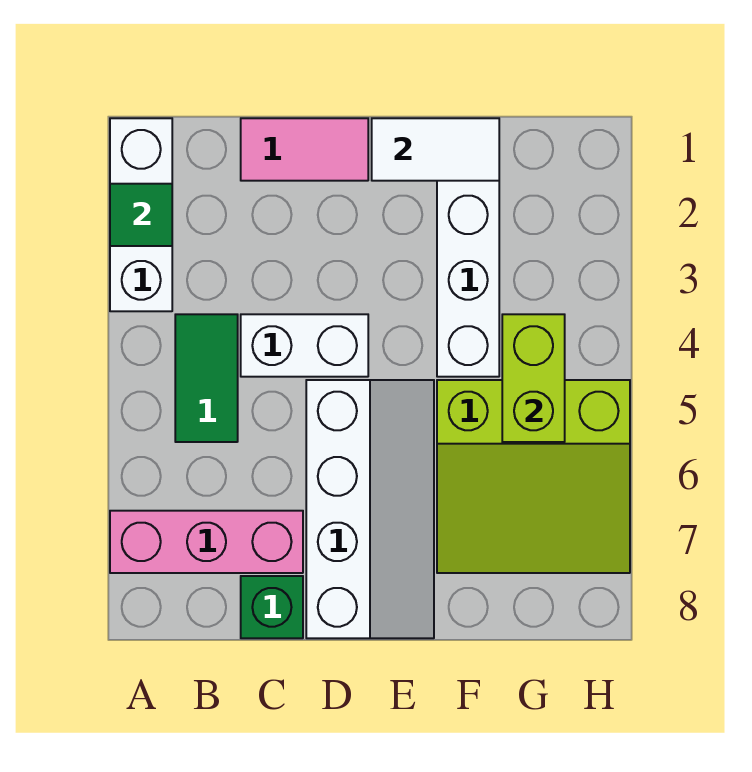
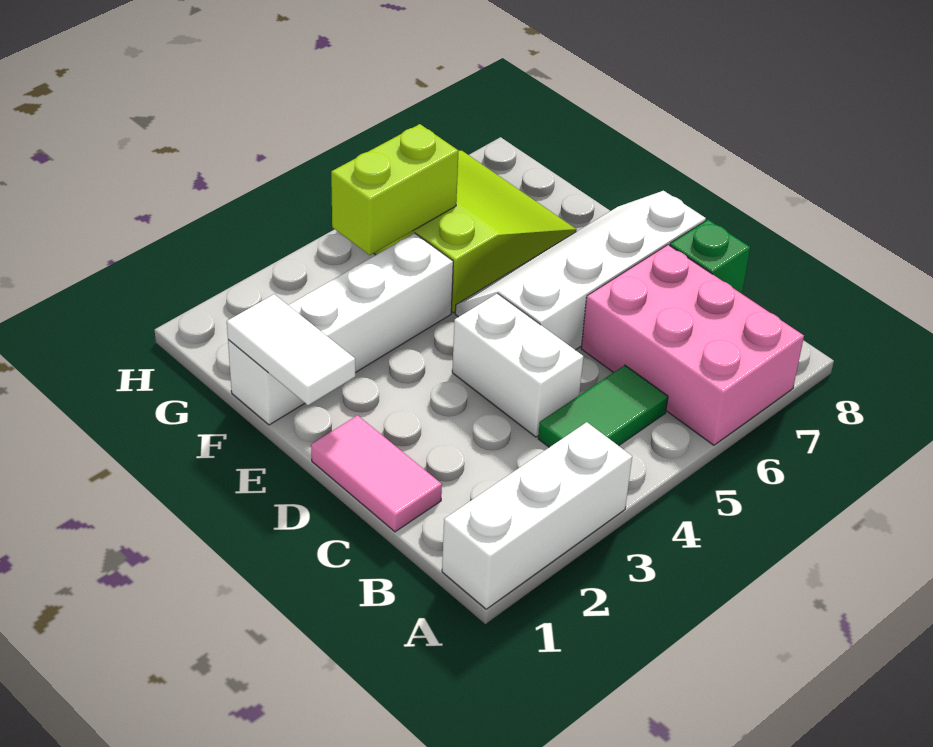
green 1x1 tile [110,184,172,246] -> none
pink 1x3 brick [110,511,303,573] -> pink 2x3 brick [581,245,804,445]

